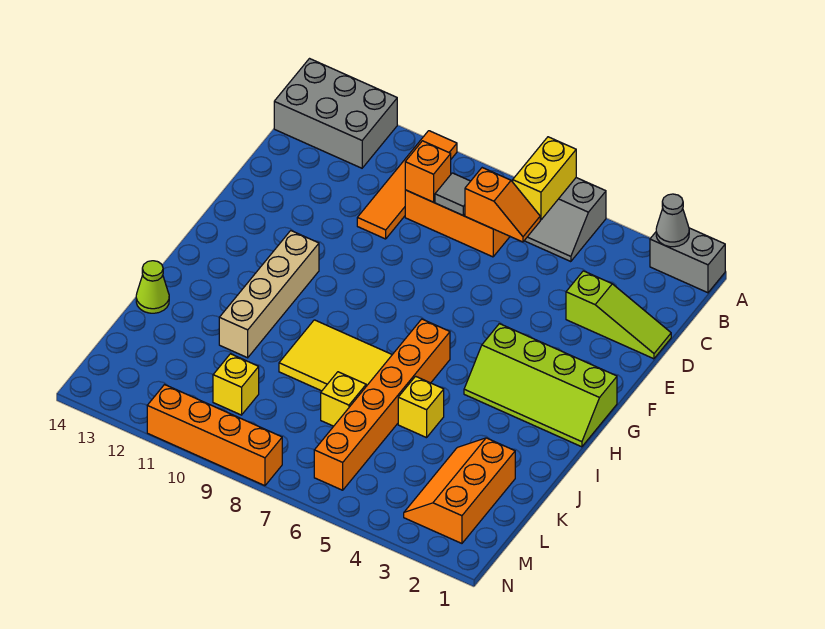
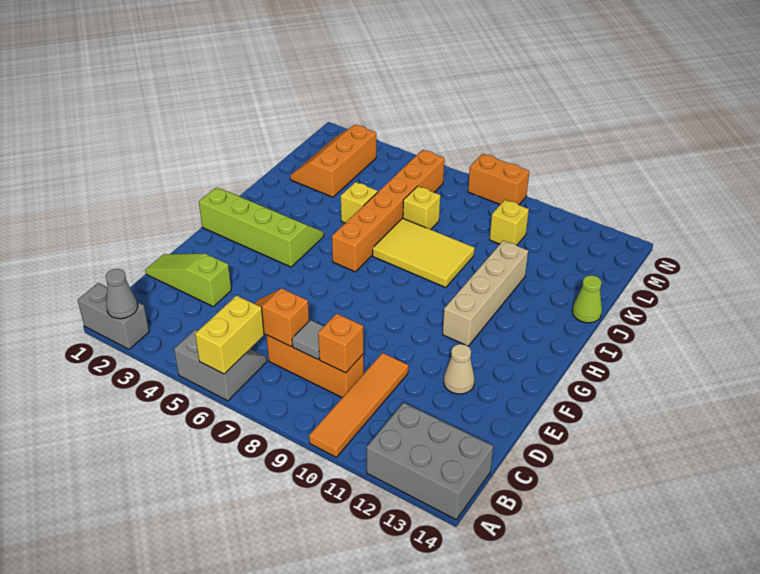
none -> tan 1x1 cone [444,344,475,394]
orange 2x3 slope [404,438,515,543] -> orange 2x3 slope turned to [290,125,376,197]
orange 1x4 brick [147,385,282,486] -> orange 1x2 brick [468,154,529,205]

